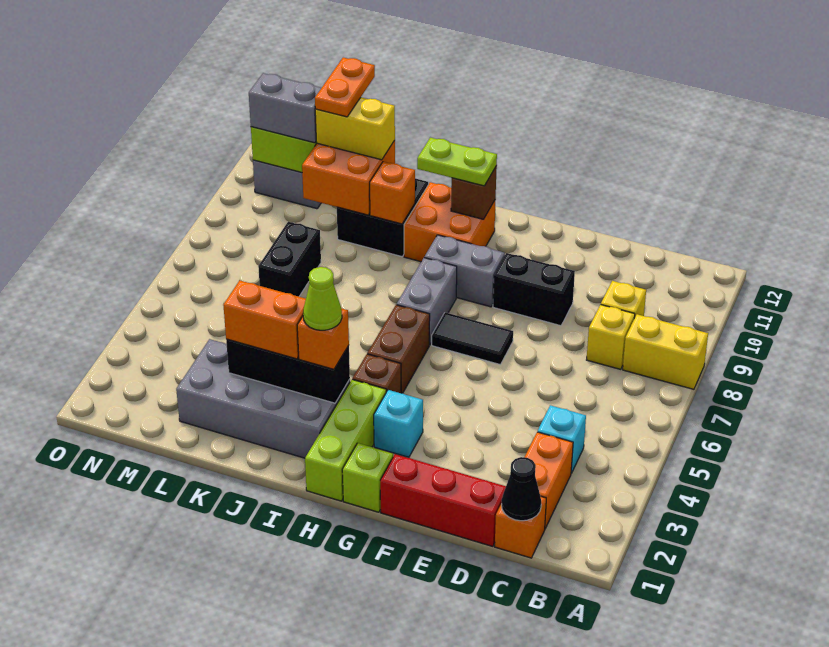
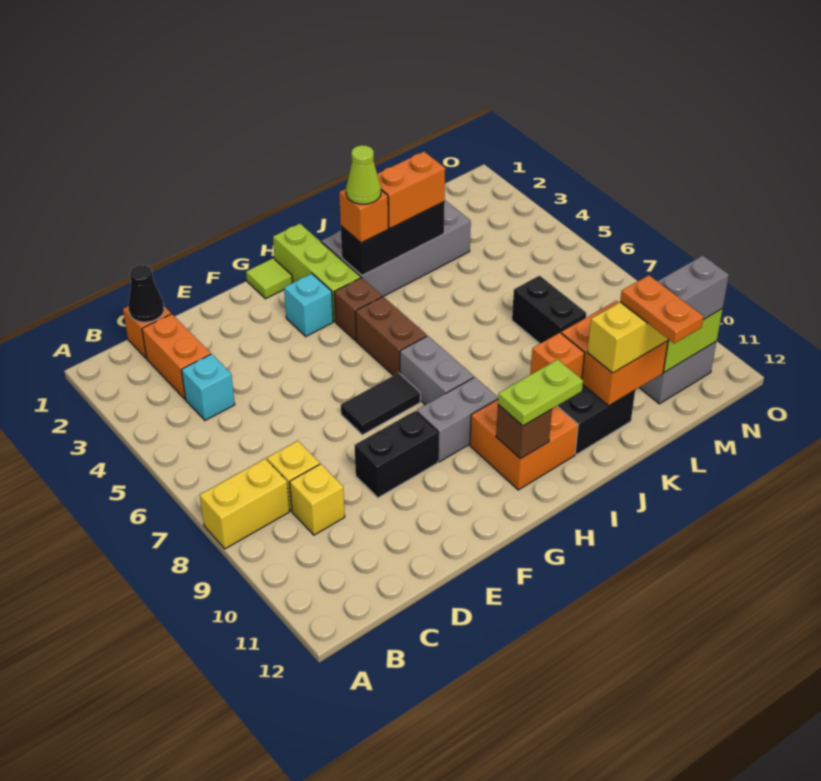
red 1x3 brick [380,454,506,546] -> none
lime 1x1 brick [342,443,393,512] -> lime 1x1 tile [246,258,292,299]

